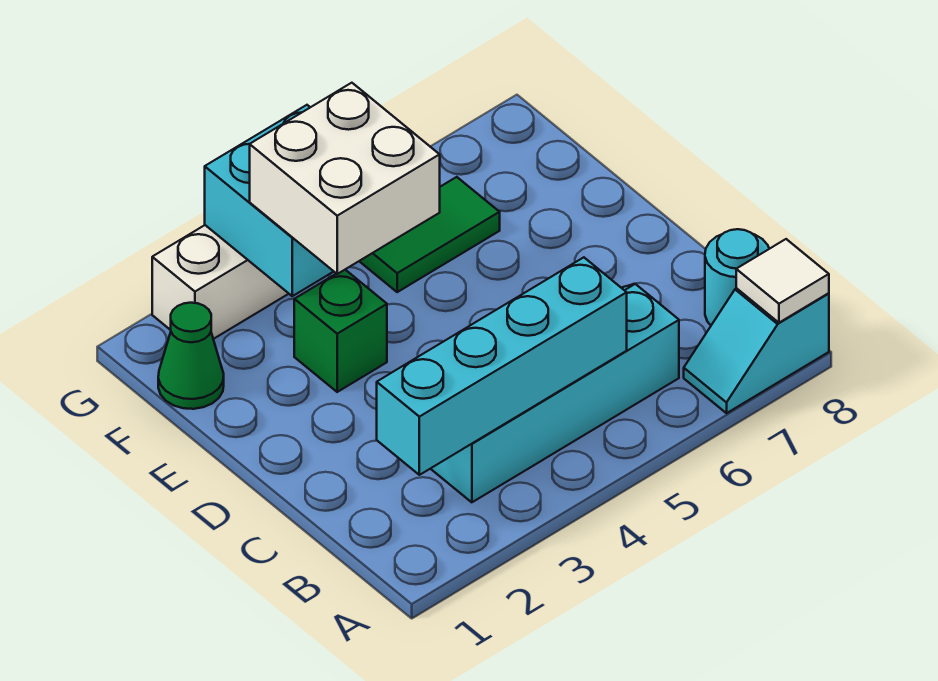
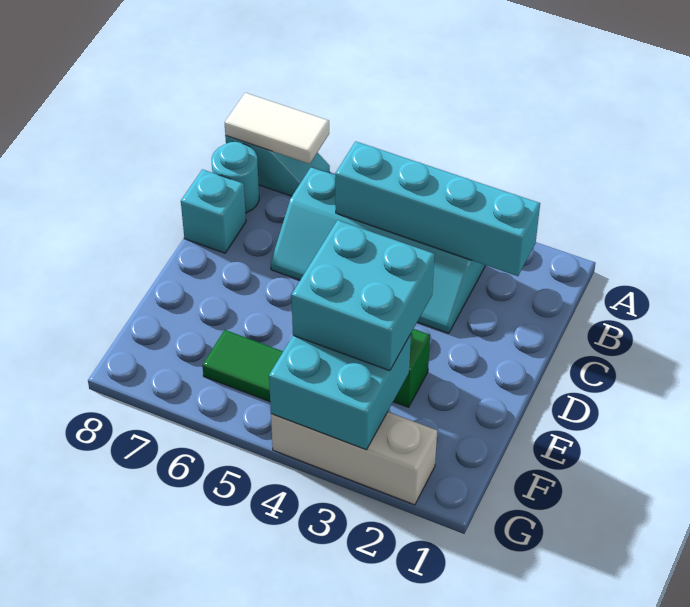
white 1x1 tile [736,239,829,323] -> white 1x2 tile [224,93,329,164]
none -> cyan 1x1 brick [181,169,246,253]
white 2x2 brick [250,83,440,274] -> cyan 2x2 brick [292,220,435,371]
green 1x1 cone [158,303,224,409] -> none

